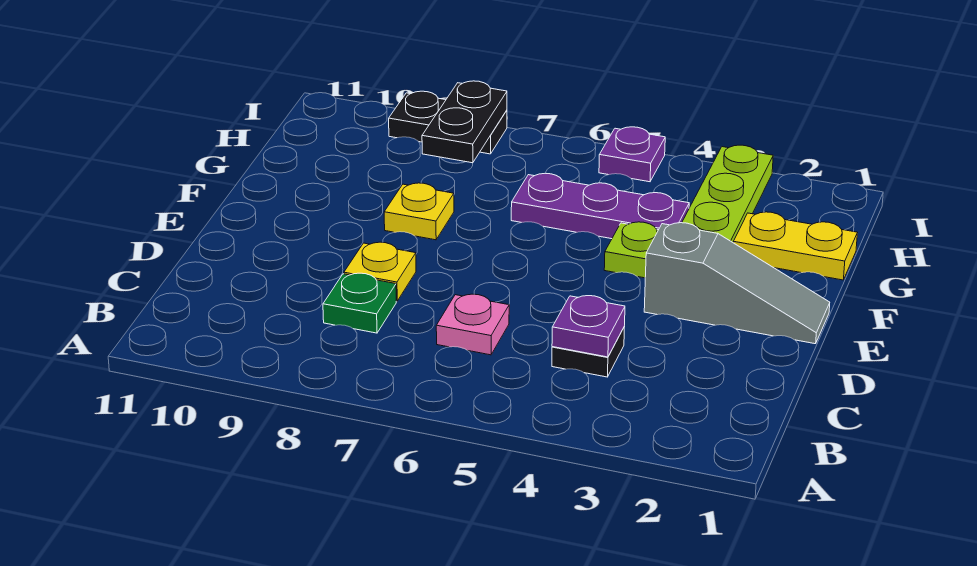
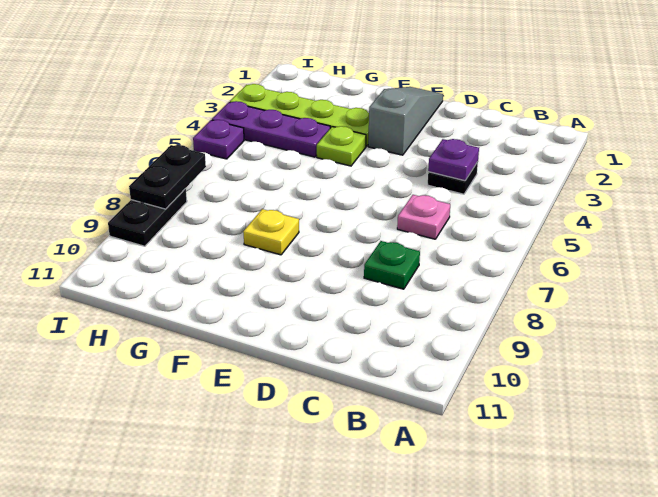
yellow 1x1 plate [344,242,416,301] -> none
yellow 1x2 plate [733,212,857,280] -> none
purple 1x3 plate [511,173,689,239] -> purple 1x3 plate turned to [212,101,330,157]
black 1x2 plate [422,81,507,163] -> black 1x2 plate turned to [129,145,206,209]

